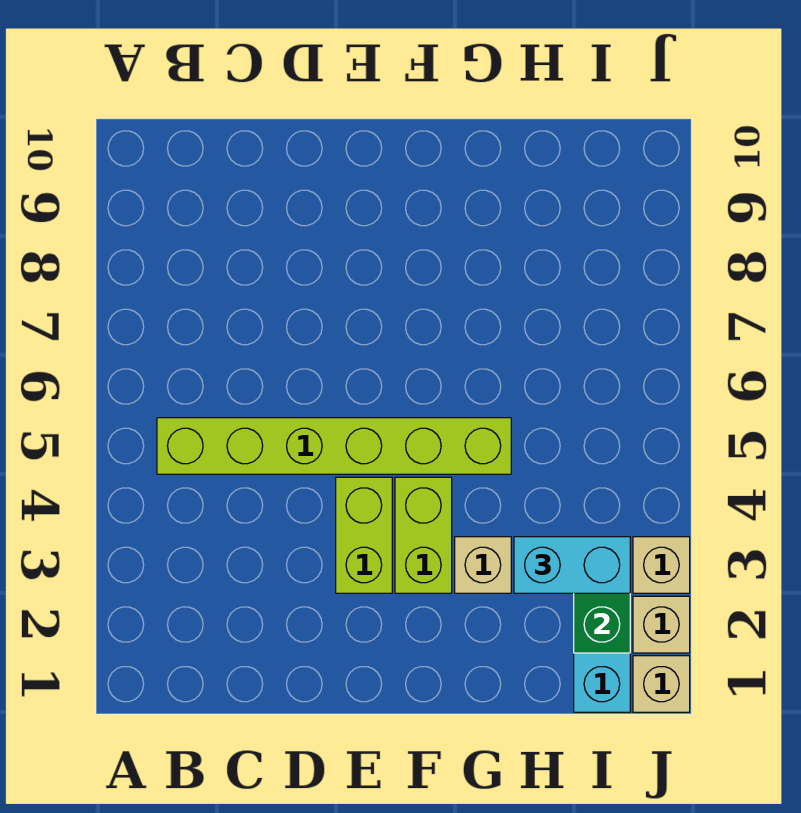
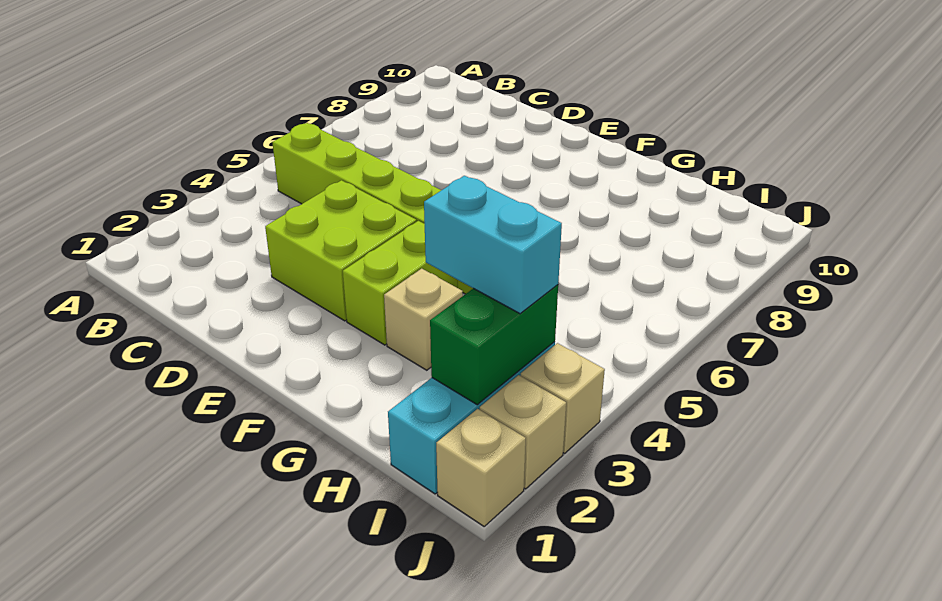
lime 1x2 brick [336,477,392,593] -> lime 2x2 brick [265,180,416,321]

